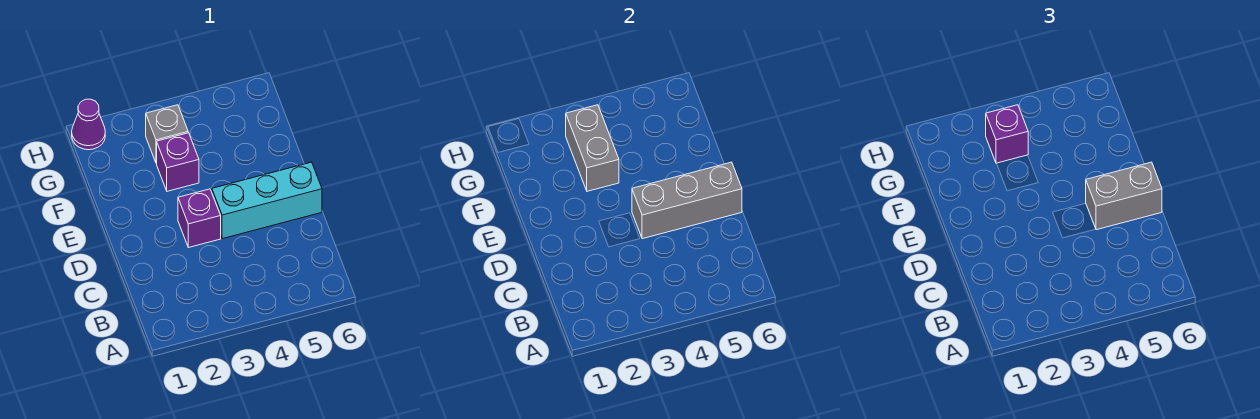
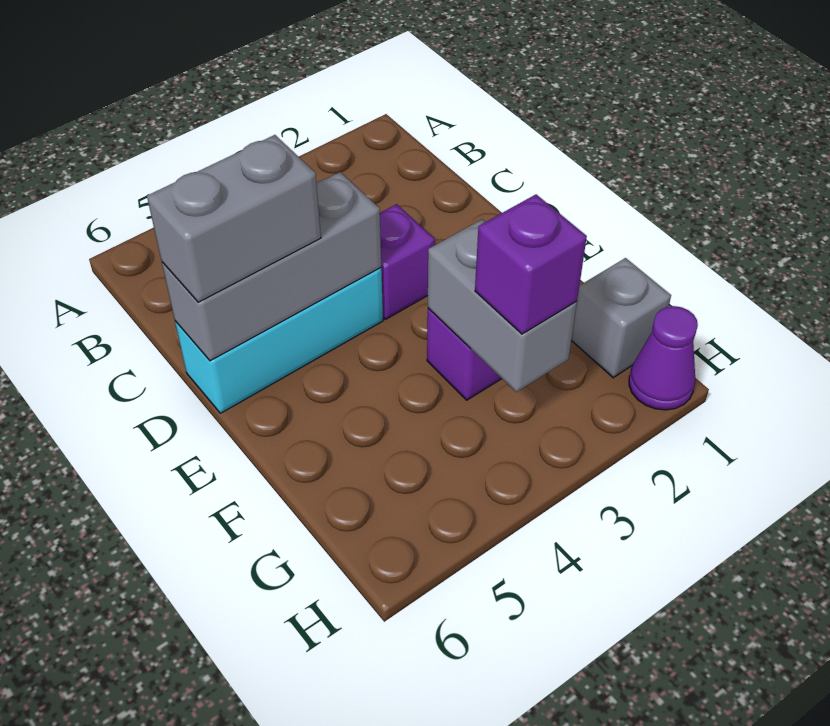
grey 1x1 brick [146,105,188,163] -> grey 1x1 brick moved to [571,258,671,378]

